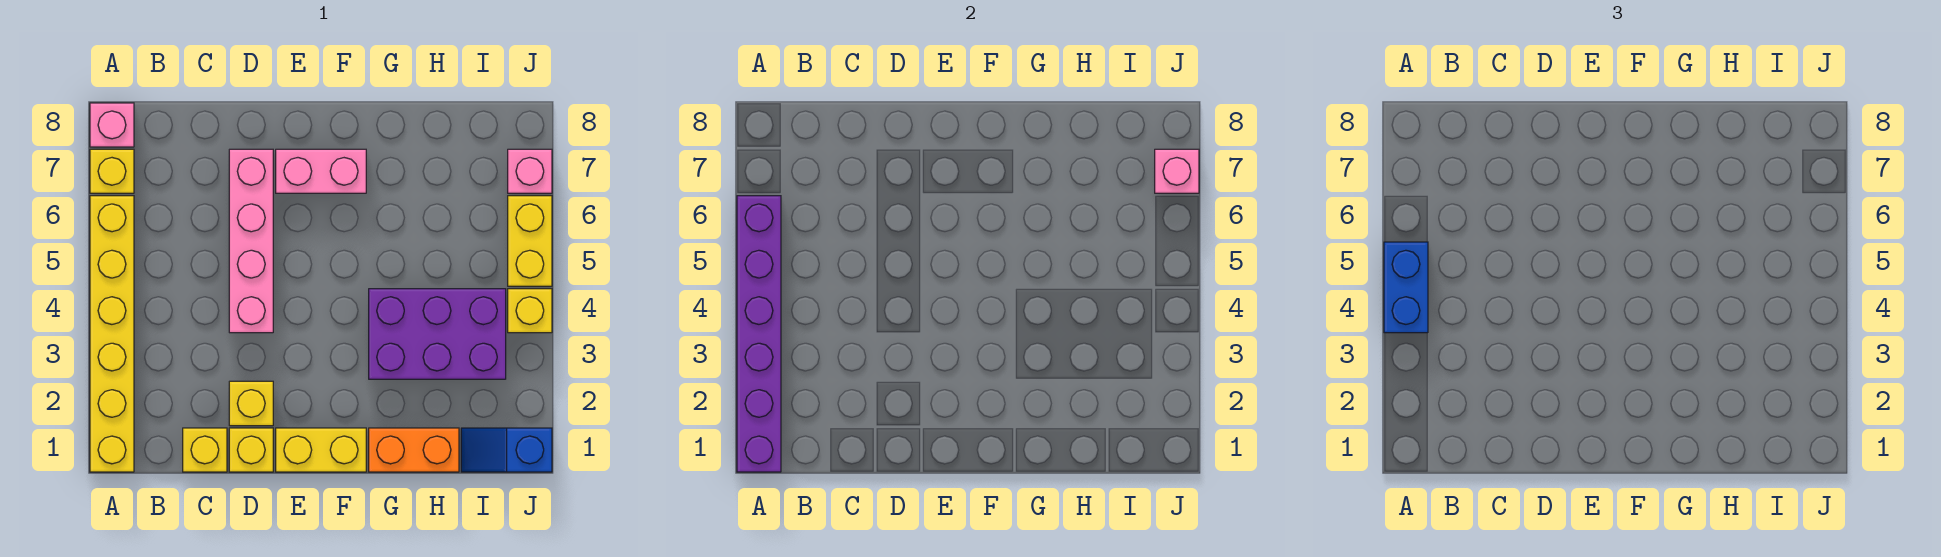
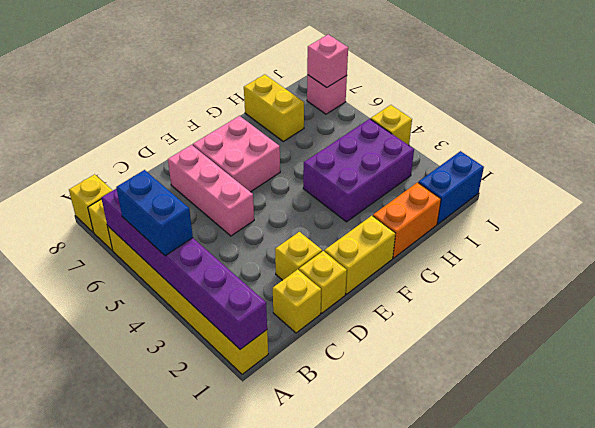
pink 1x1 brick [90,103,134,147] -> yellow 1x1 brick [69,174,113,232]
pink 1x4 brick [229,149,273,333] -> pink 1x3 brick [168,145,254,236]
pink 1x2 brick [276,149,366,193] -> pink 2x2 brick [193,116,280,192]
blue 1x2 slope [461,428,552,472] -> blue 1x2 brick [418,151,484,224]
yellow 1x2 brick [508,196,552,286] -> yellow 1x2 brick moved to [244,75,304,141]

